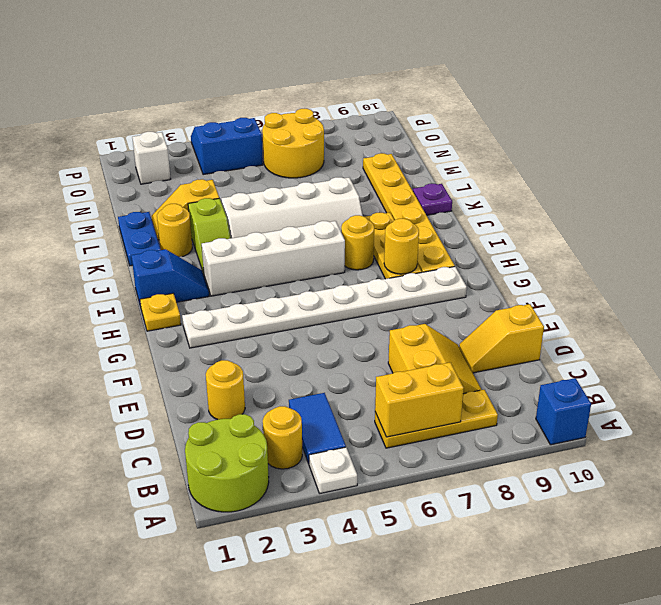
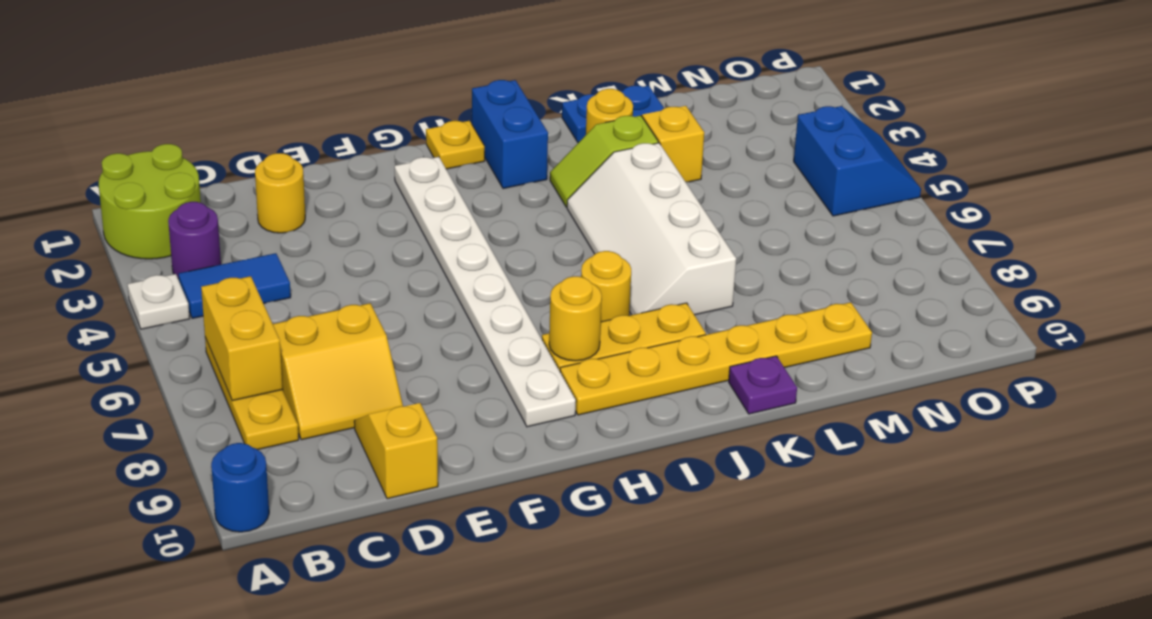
blue 1x1 brick [536,378,591,445] -> blue 1x1 round brick [211,443,269,532]
yellow 1x1 round brick [263,406,302,469] -> purple 1x1 round brick [168,202,221,279]
blue 1x2 slope [131,249,209,307] -> blue 1x2 brick [472,80,548,189]
white 1x4 brick [202,221,345,296] -> none
yellow 2x2 round brick [262,109,324,178] -> none
white 1x1 brick [132,132,170,184] -> none

